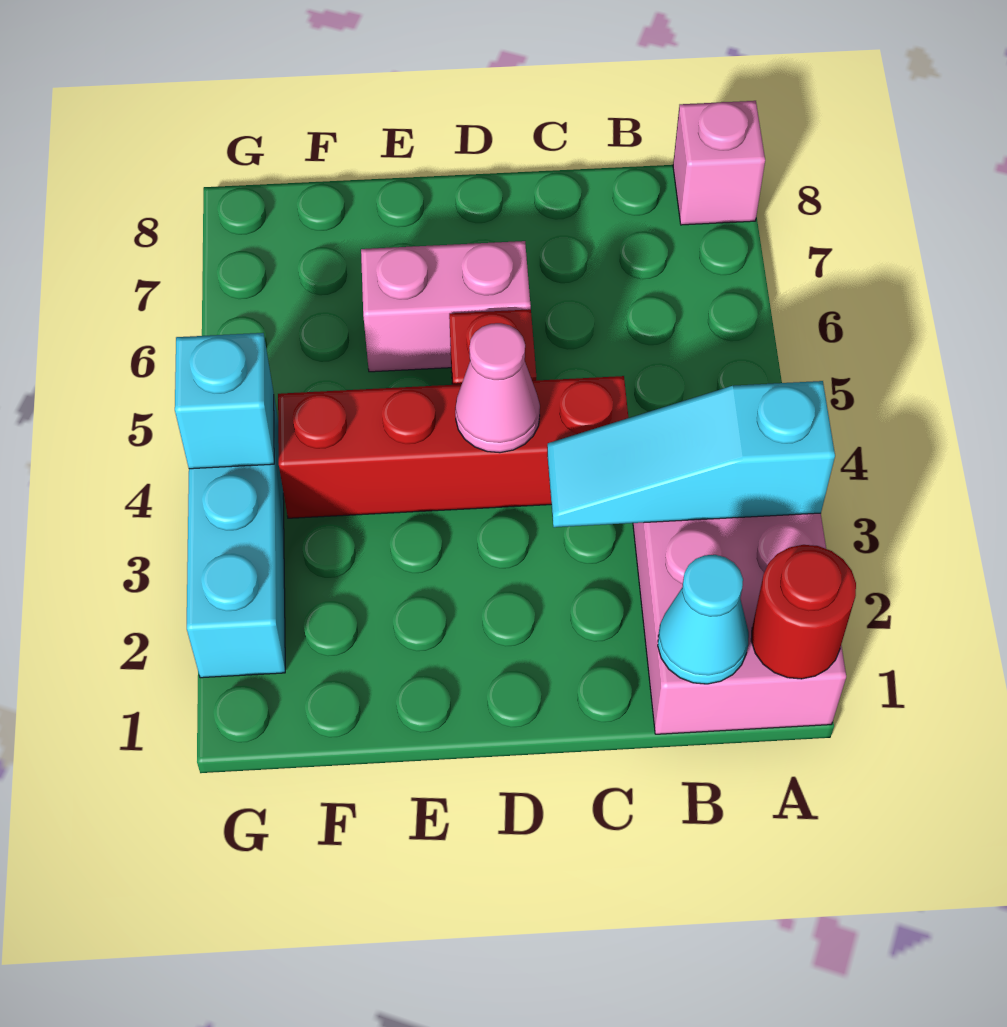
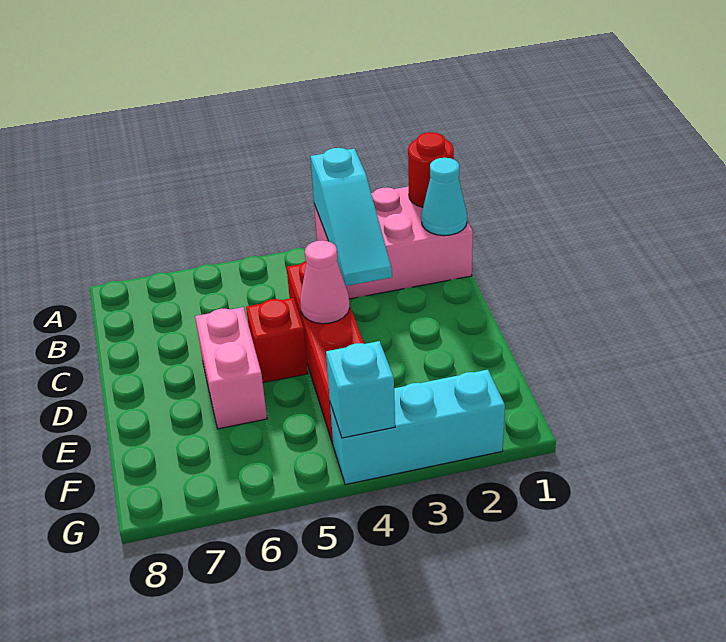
pink 1x1 brick [673,101,765,225] -> none

